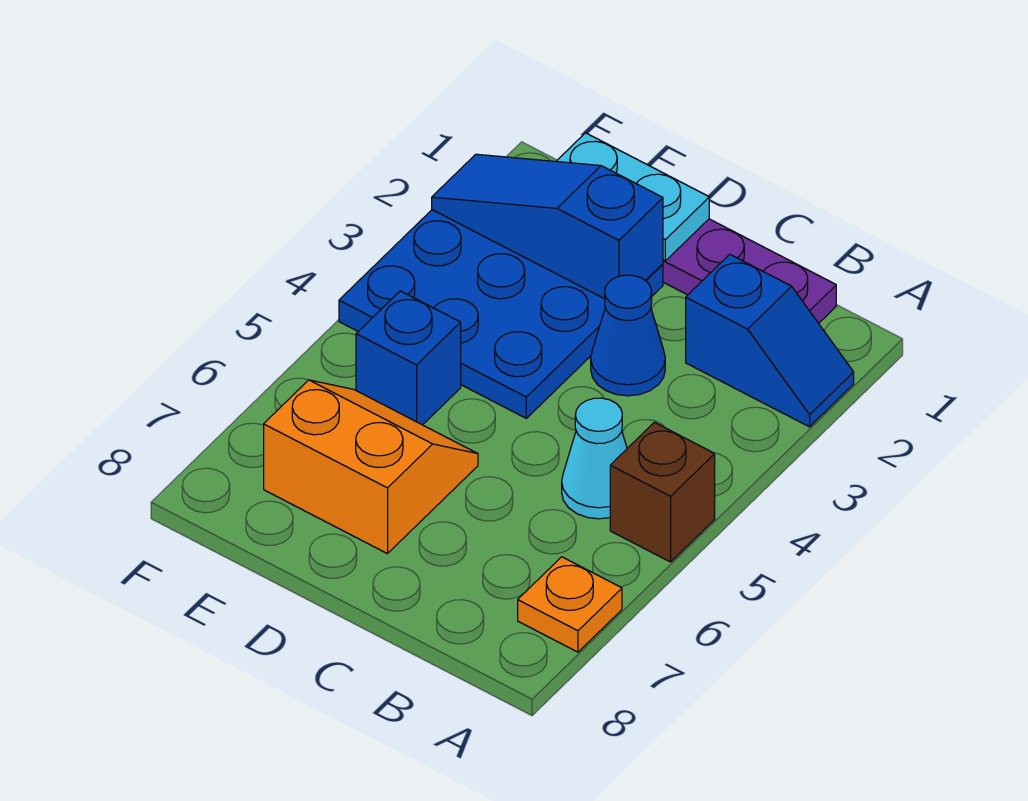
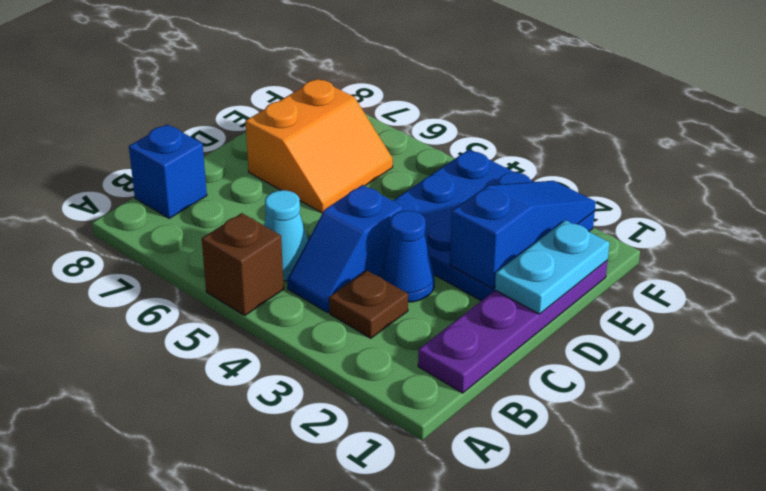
blue 1x2 slope [686,254,854,427] -> blue 1x2 slope moved to [287,185,403,313]
orange 1x1 plate [518,557,622,652] -> none
none -> brown 1x1 plate [329,270,408,338]
blue 1x1 brick [356,291,461,425] -> blue 1x1 brick moved to [129,124,207,218]

